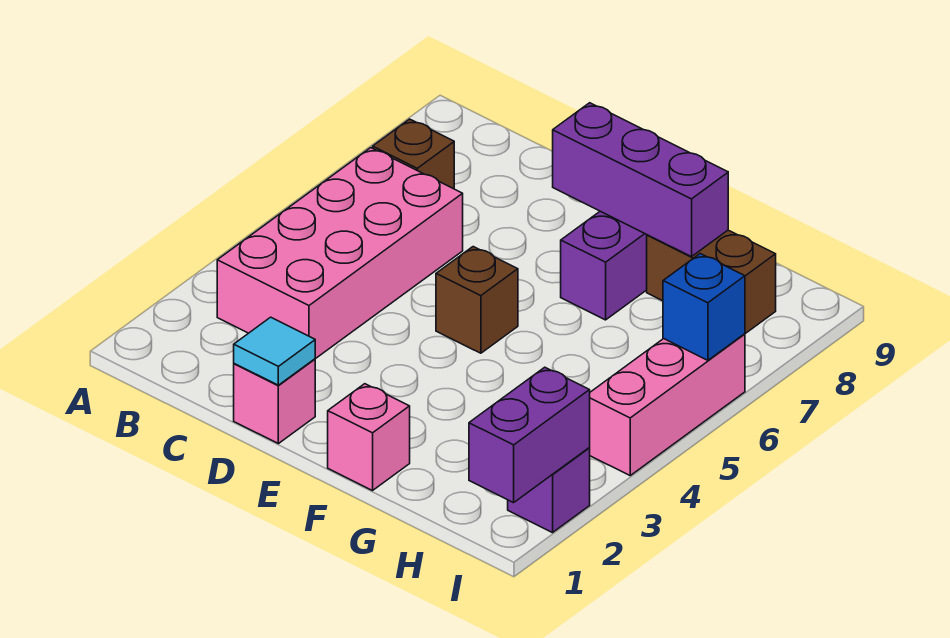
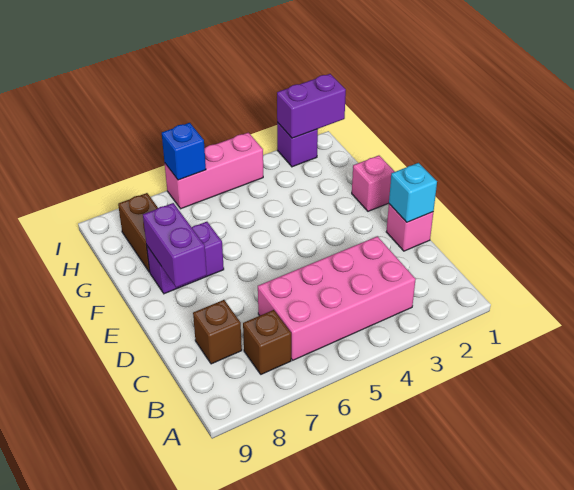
cyan 1x1 tile [234,317,315,385] -> cyan 1x1 brick [389,163,437,222]
brown 1x1 brick [436,247,518,353] -> brown 1x1 brick moved to [193,300,242,364]
purple 1x3 brick [552,103,728,257] -> purple 1x2 brick [143,203,207,288]

